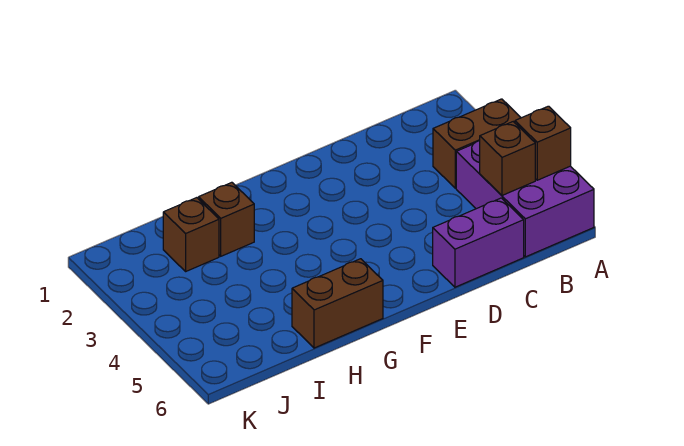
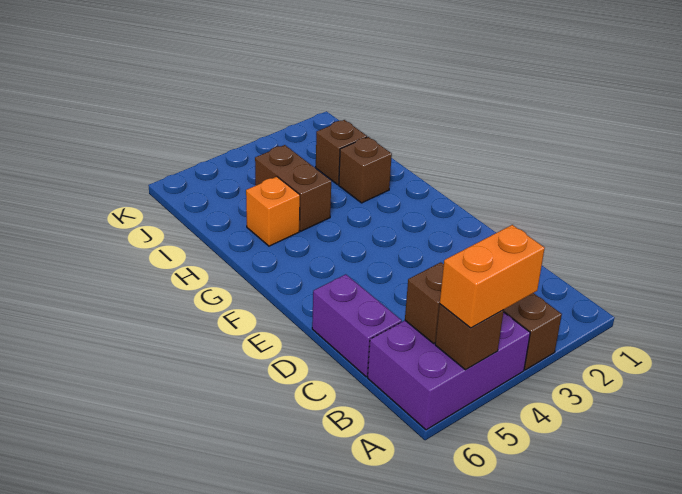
none -> orange 1x2 brick [440,225,545,328]
brown 1x2 brick [292,259,383,348] -> brown 1x2 brick moved to [255,145,331,231]
none -> orange 1x1 brick [246,177,300,246]

